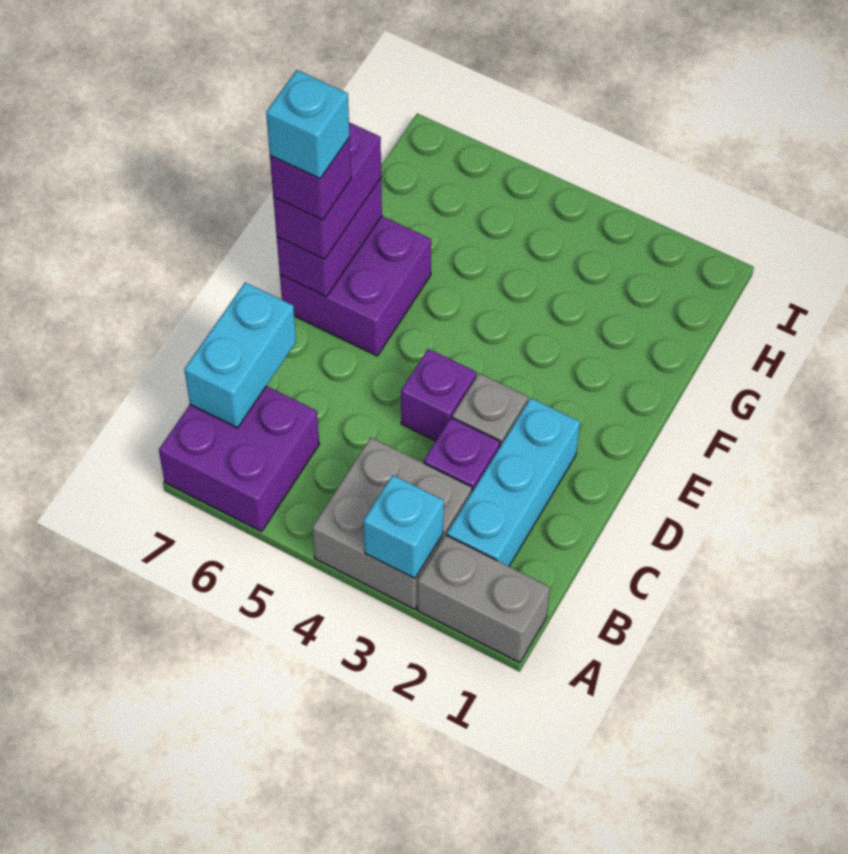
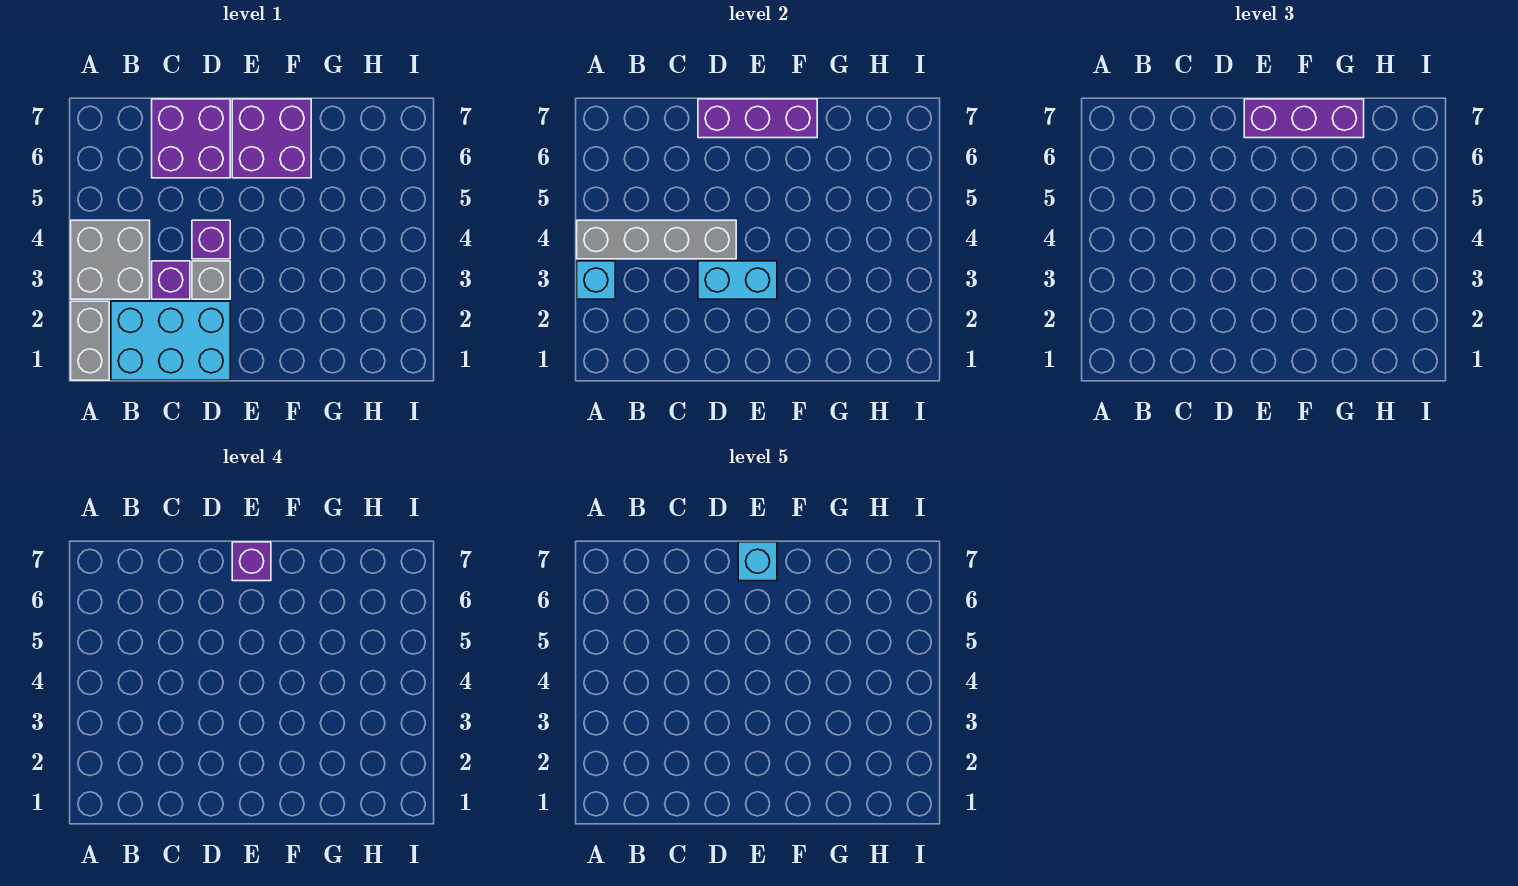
none -> grey 1x4 brick [577,220,736,259]
purple 2x2 brick [159,386,319,532] -> purple 2x2 brick moved to [152,99,230,178]
cyan 1x3 brick [447,398,580,566] -> cyan 2x3 brick [111,301,230,380]
cyan 1x2 brick [184,282,296,428] -> cyan 1x2 brick moved to [698,261,777,299]
purple 1x2 brick [277,178,382,297] -> purple 1x3 brick [698,99,817,138]
purple 1x2 brick [273,122,381,259] -> purple 1x3 brick [1244,99,1364,138]

